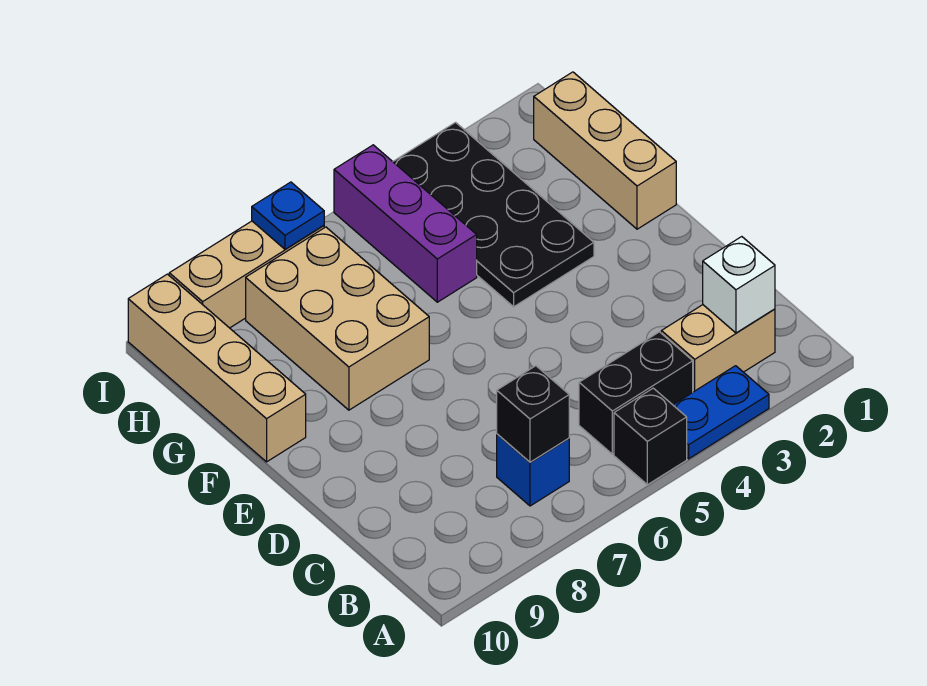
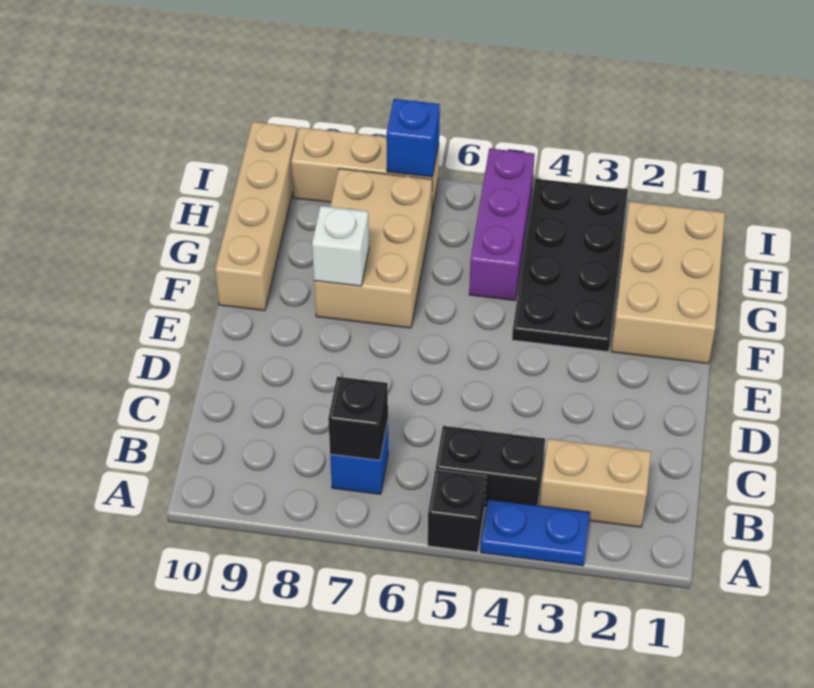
white 1x1 brick [703,237,775,333] -> white 1x1 brick moved to [312,206,369,286]
tan 1x3 brick [534,72,676,229] -> tan 2x3 brick [611,202,725,364]
blue 1x1 plate [252,182,324,249] -> blue 1x1 brick [386,99,440,177]

